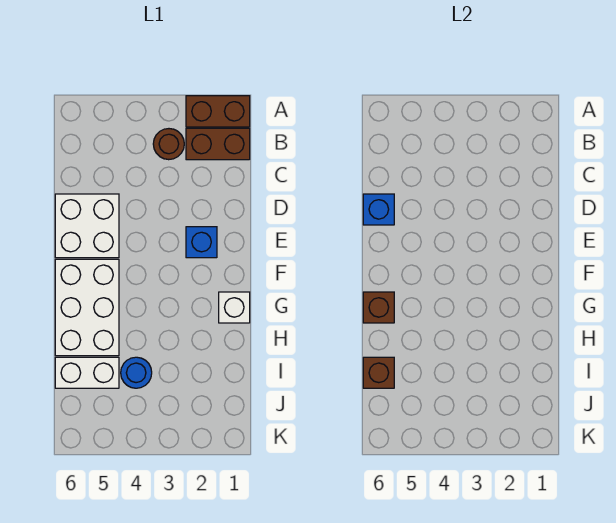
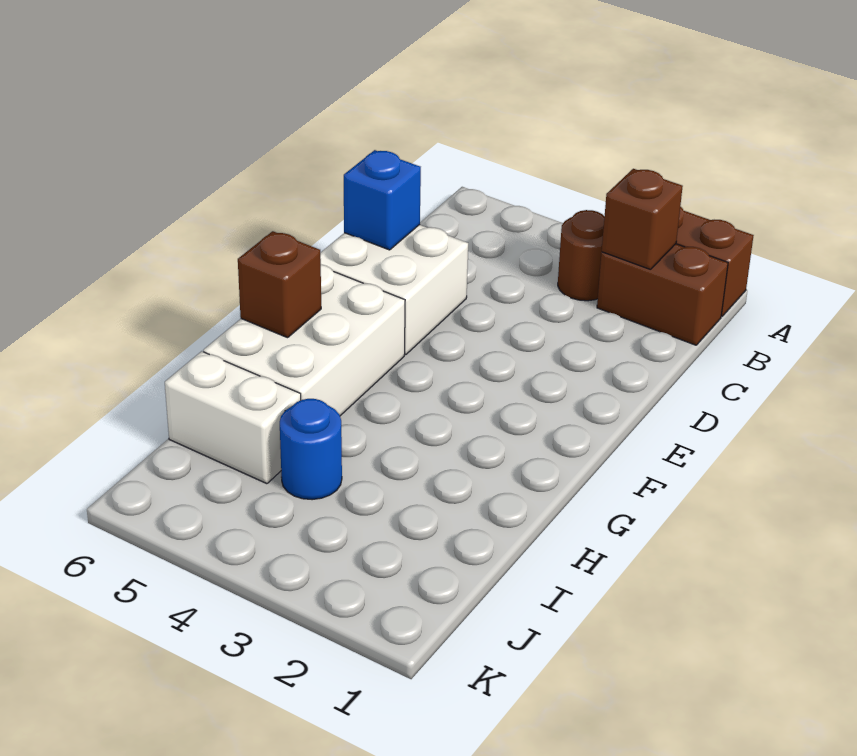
blue 1x1 brick [186,227,217,258] -> none
white 1x1 brick [219,292,250,323] -> none
brown 1x1 brick [363,357,394,388] -> brown 1x1 brick moved to [602,169,683,270]

